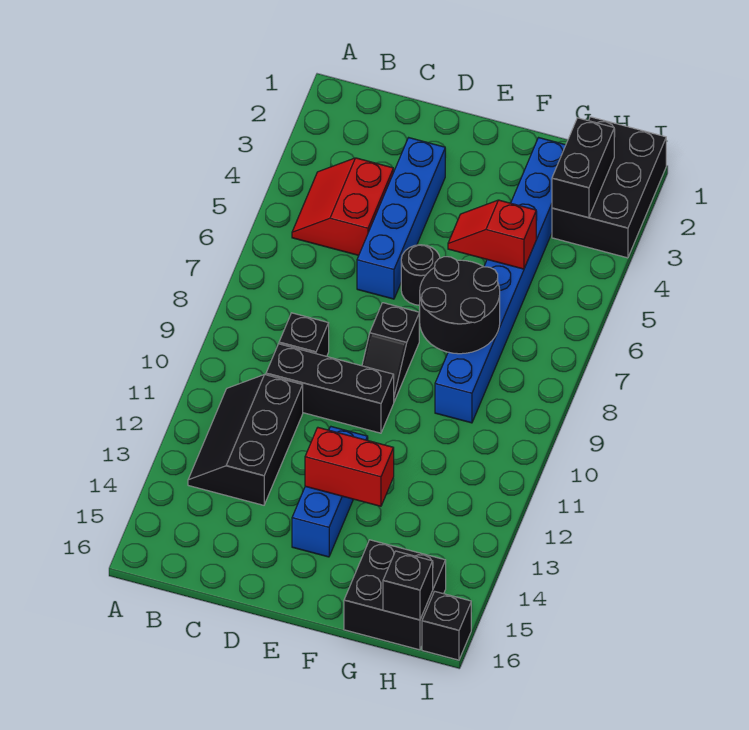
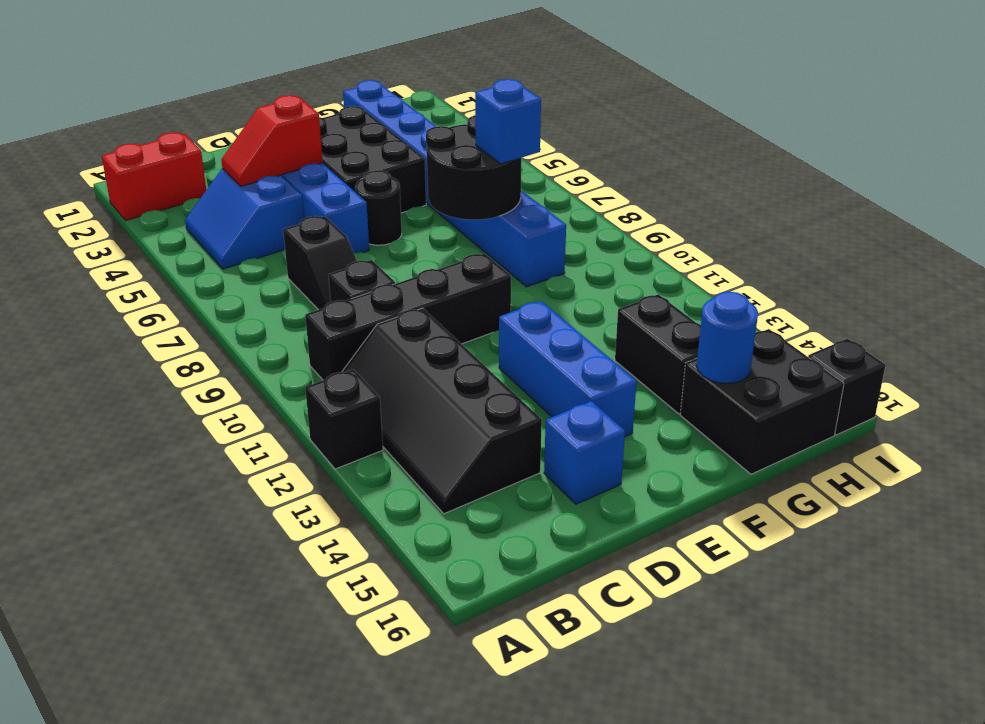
red 2x2 slope [292,158,393,255] -> blue 2x2 slope [185,169,304,269]
black 2x3 slope [188,375,303,505] -> black 2x4 slope [342,308,542,514]
black 1x3 brick [266,344,394,433] -> black 1x4 brick [305,254,511,380]
none -> blue 1x1 brick [544,401,625,504]
black 1x2 slope [362,303,419,402] -> black 1x2 slope moved to [283,216,357,310]
red 1x2 brick [305,428,394,506] -> red 1x2 brick moved to [102,132,206,221]
red 1x2 slope [448,200,536,269] -> red 1x2 slope moved to [221,95,323,186]
none -> blue 1x1 brick [475,79,541,164]
none -> blue 1x1 round brick [697,292,758,383]
black 2x3 brick [552,117,666,258] -> black 2x3 brick moved to [319,106,426,213]
black 1x2 brick [552,118,614,218] -> black 1x2 brick moved to [615,294,701,414]
black 1x1 brick [383,551,433,620] -> black 1x1 brick moved to [305,369,383,469]

